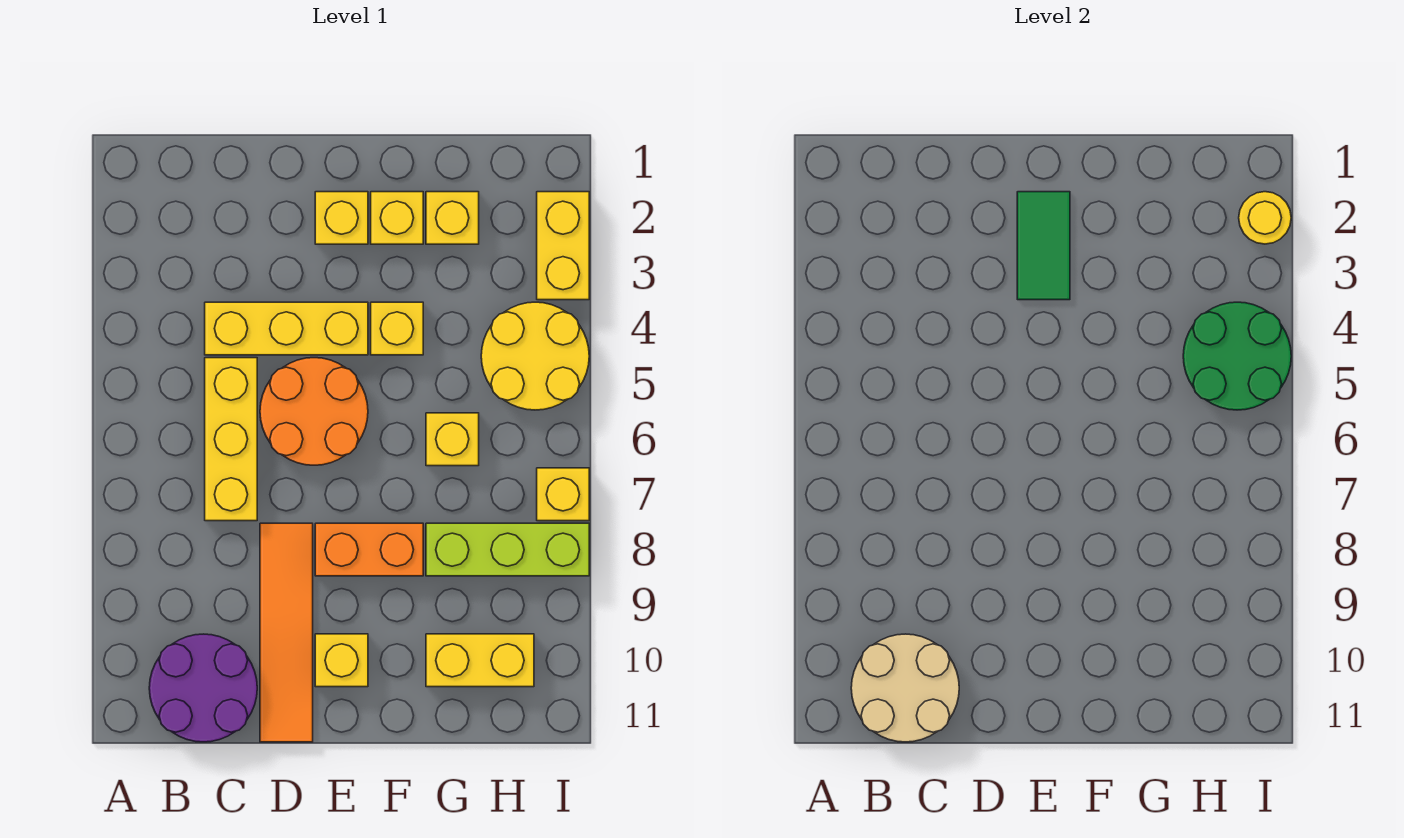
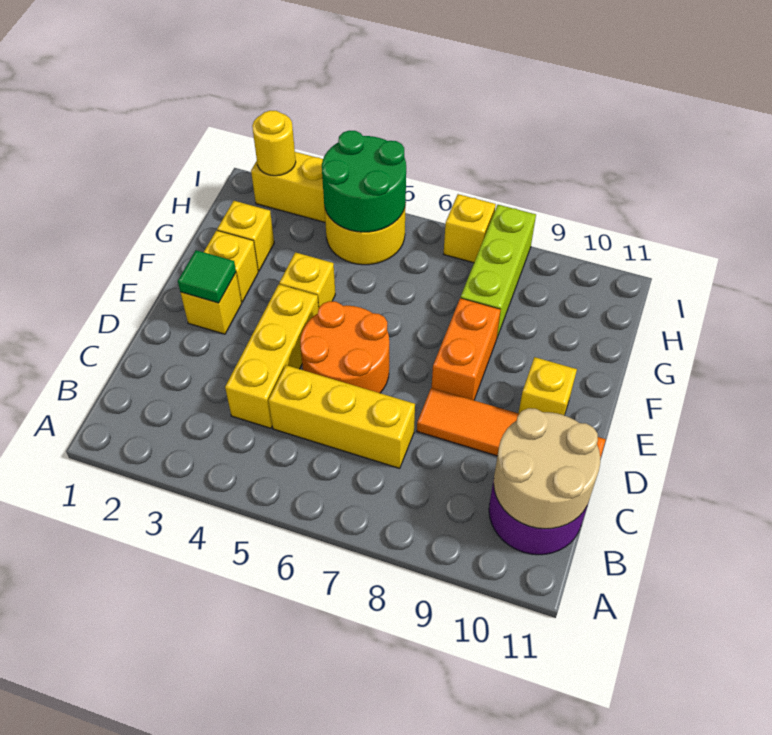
green 1x2 tile [1017,192,1070,300] -> green 1x1 tile [178,250,236,303]
yellow 1x1 brick [426,413,479,466] -> none
yellow 1x2 brick [426,634,534,687] -> none

